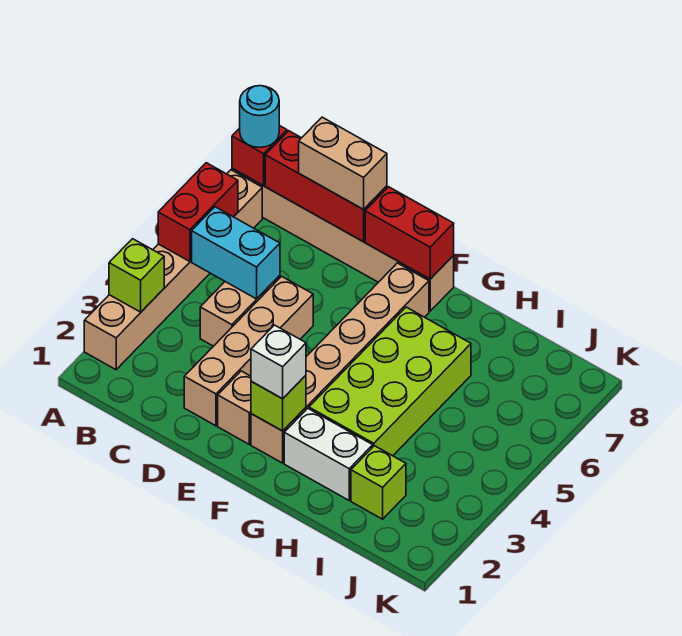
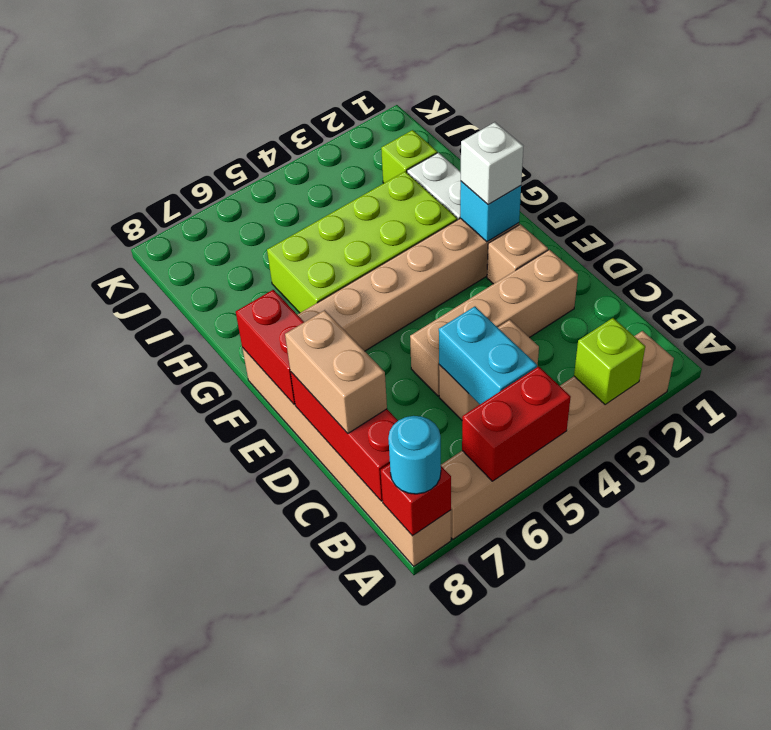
lime 1x1 brick [251,375,306,431] -> cyan 1x1 brick [460,181,521,242]

